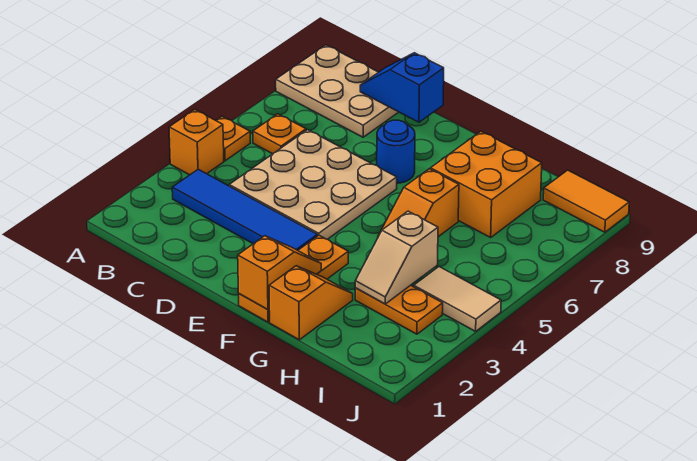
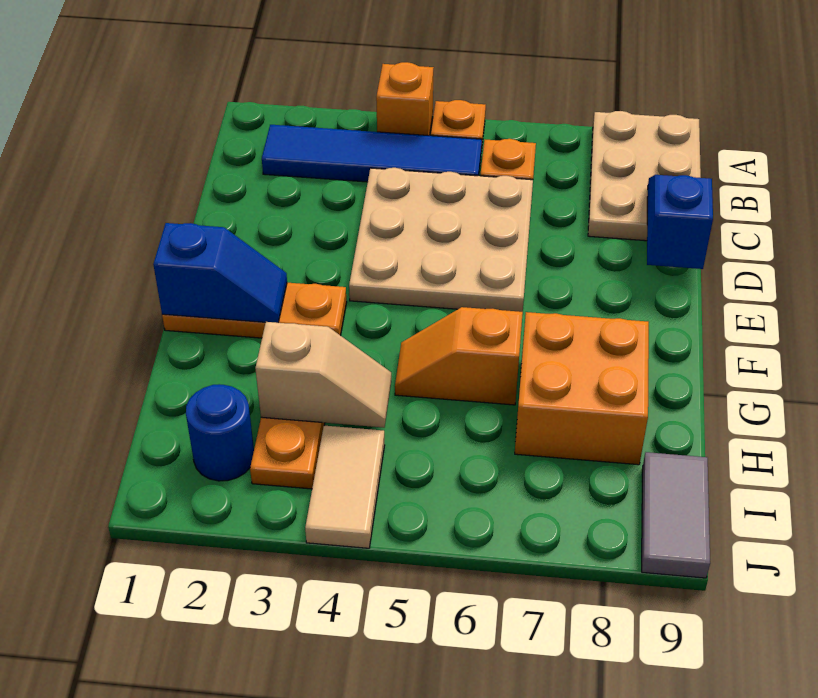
blue 1x4 tile [172,169,317,250] -> blue 1x4 tile turned to [262,125,482,182]
blue 1x1 round brick [377,120,415,183] -> blue 1x1 round brick moved to [186,384,254,481]
orange 1x2 slope [238,236,321,310] -> blue 1x2 slope [153,223,287,323]
orange 1x2 slope [269,266,353,340] -> none
tan 1x2 slope [355,211,438,304] -> tan 1x2 slope turned to [255,322,391,428]
orange 1x2 tile [543,170,629,232] -> grey 1x2 tile [642,452,710,578]

